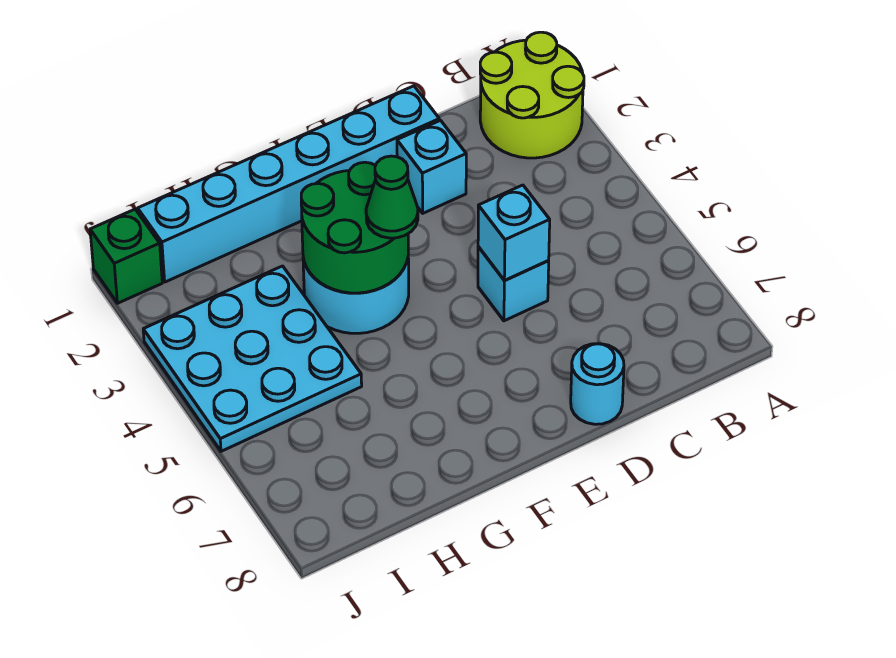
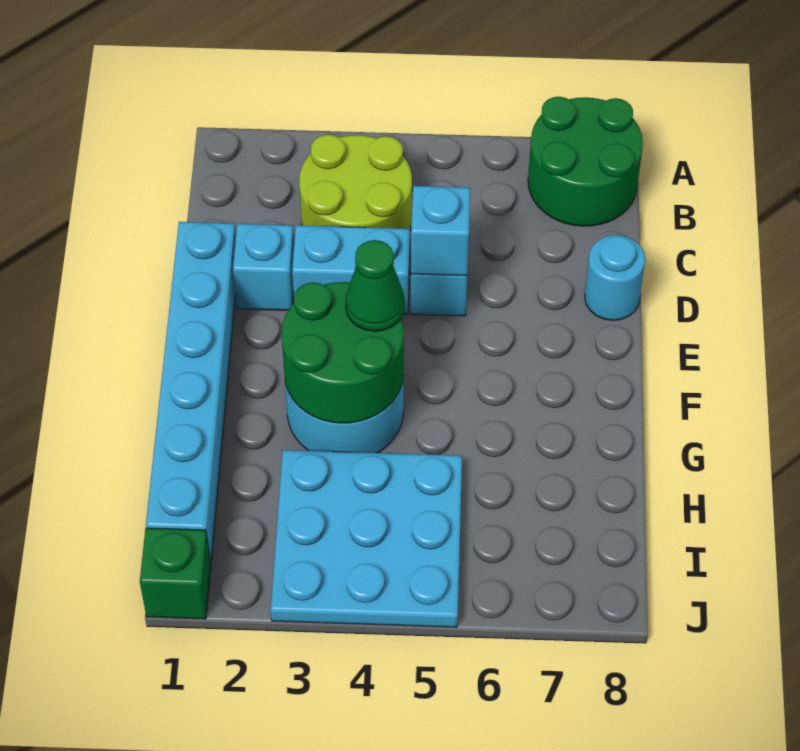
lime 2x2 round brick [480,32,584,158] -> lime 2x2 round brick moved to [299,135,412,230]
none -> green 2x2 round brick [528,97,643,226]
none -> cyan 1x2 brick [292,225,410,314]

